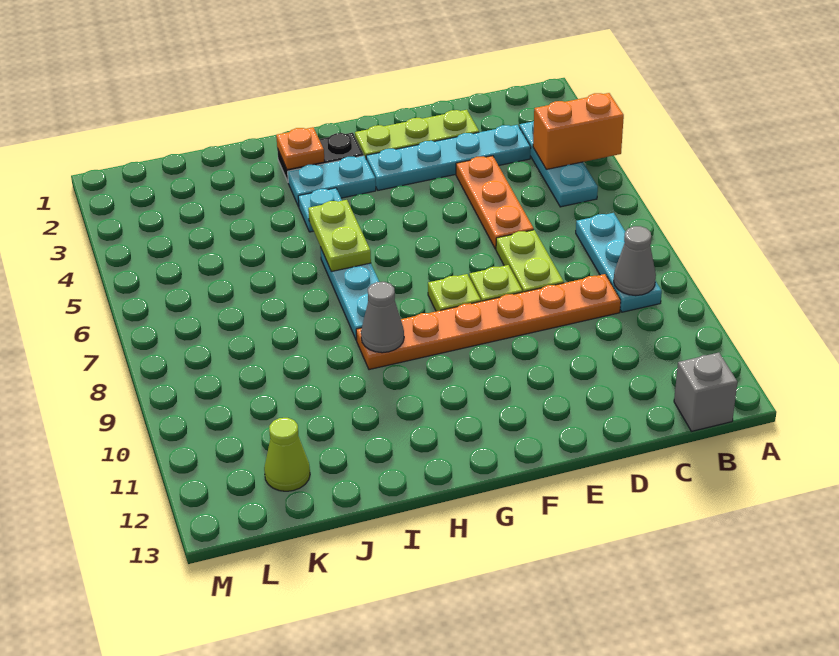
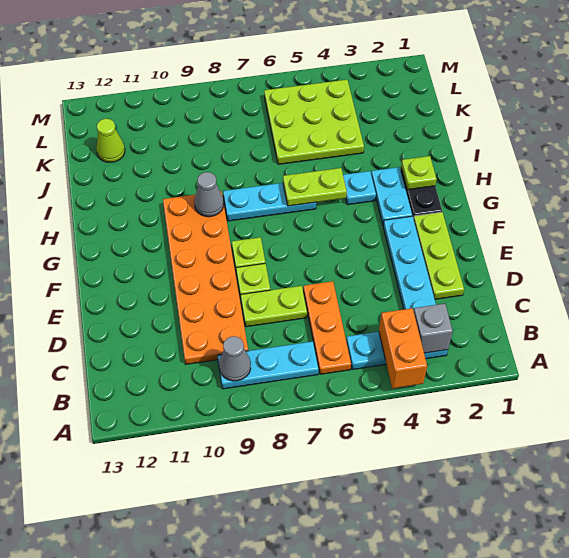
grey 1x1 brick [674,353,737,431] -> grey 1x1 brick moved to [414,304,453,353]
orange 1x6 plate [356,274,621,370] -> orange 2x6 plate [163,191,248,364]
orange 1x3 plate [456,156,534,249] -> orange 1x3 plate turned to [303,281,351,374]
orange 1x1 plate [276,127,325,170] -> lime 1x1 plate [401,156,437,190]
none -> lime 3x3 plate [264,80,364,164]

